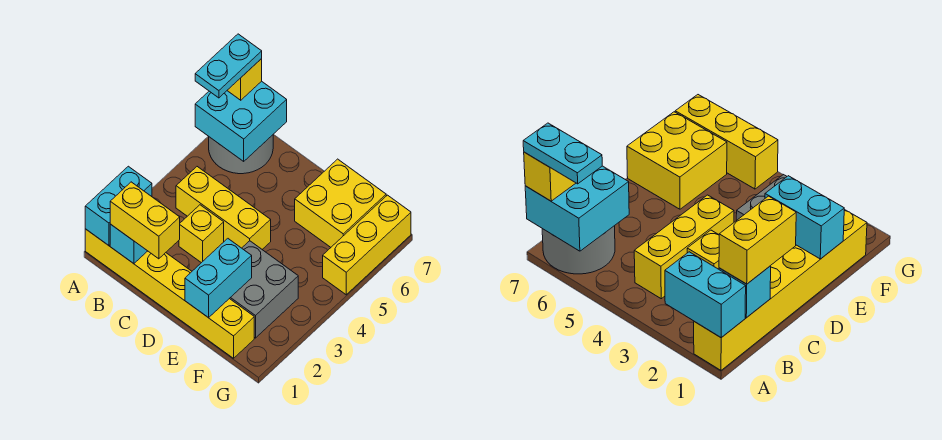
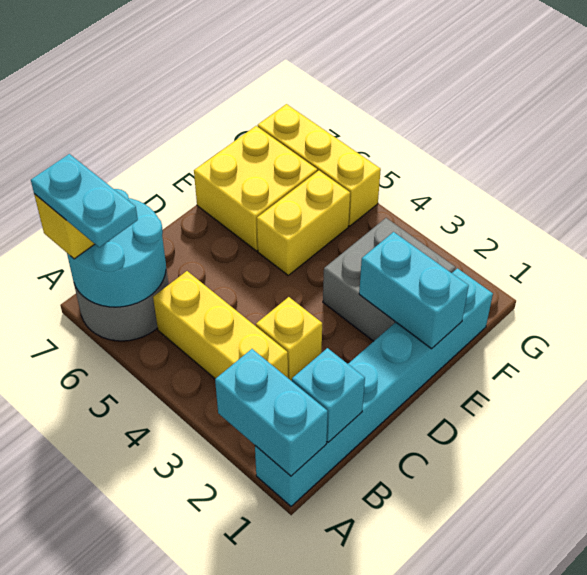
yellow 1x6 brick [85,229,254,358] -> cyan 1x6 brick [255,268,493,506]
cyan 2x2 brick [195,81,287,161] -> cyan 2x2 round brick [67,189,166,307]
yellow 1x2 brick [110,182,180,259] -> yellow 1x2 brick moved to [257,171,350,275]
yellow 1x3 brick [176,167,271,249] -> yellow 1x3 brick turned to [153,271,288,379]

